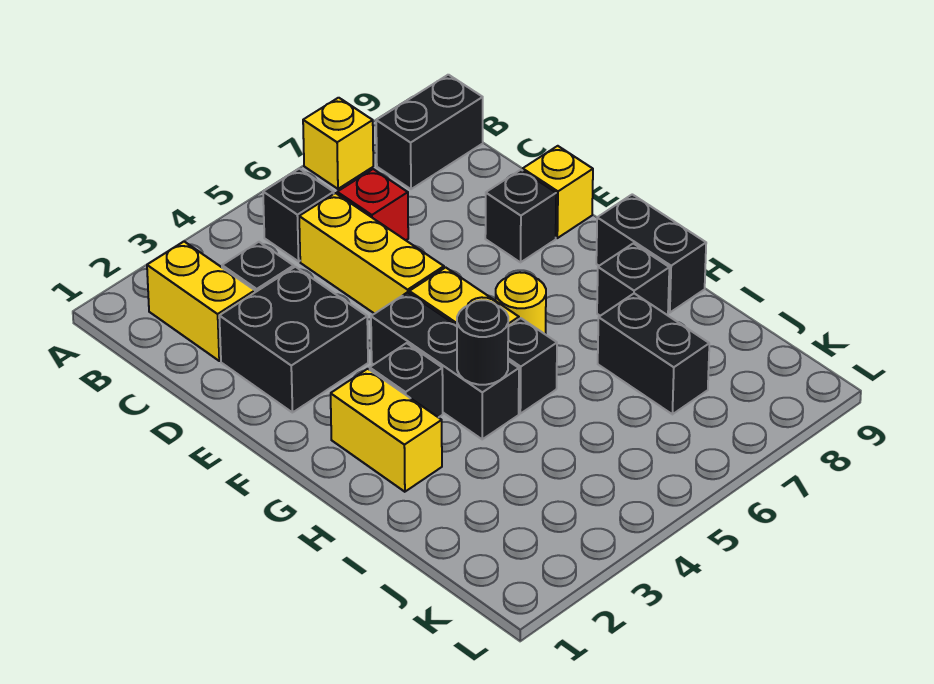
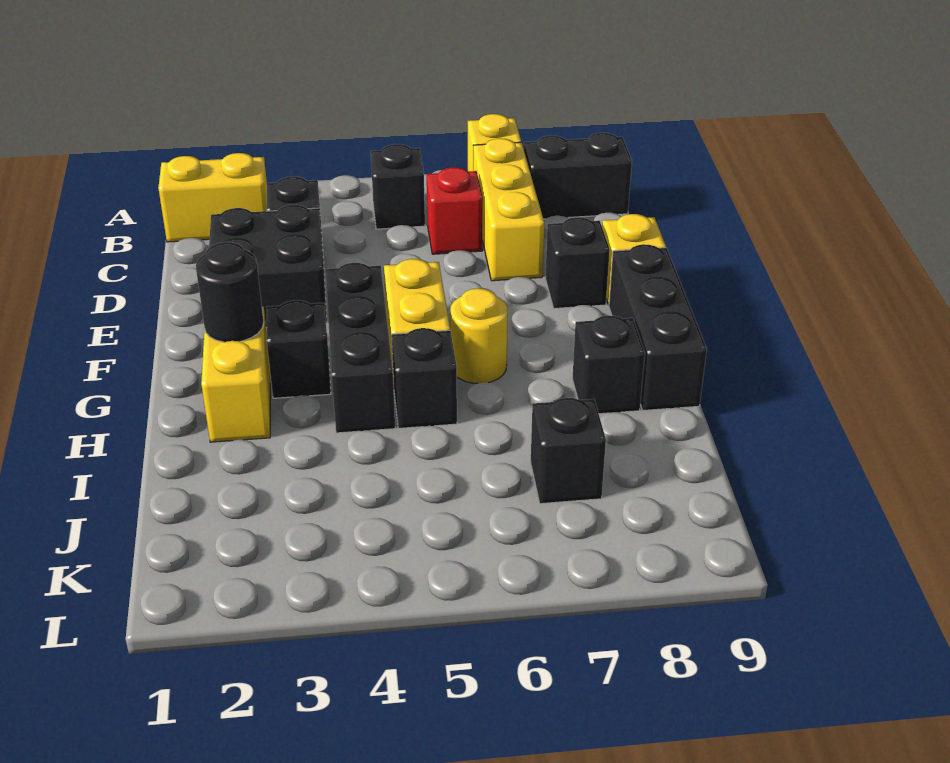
yellow 1x2 brick [147,242,255,361] -> yellow 1x2 brick turned to [158,153,267,242]
yellow 1x3 brick [299,193,444,314] -> yellow 1x3 brick moved to [473,138,544,281]
black 1x2 brick [596,194,706,313] -> black 1x3 brick [609,244,707,411]
black 1x1 round brick [457,300,508,385] -> black 1x1 round brick moved to [196,242,264,342]
black 1x2 brick [598,293,709,414] -> black 1x1 brick [531,398,606,504]

